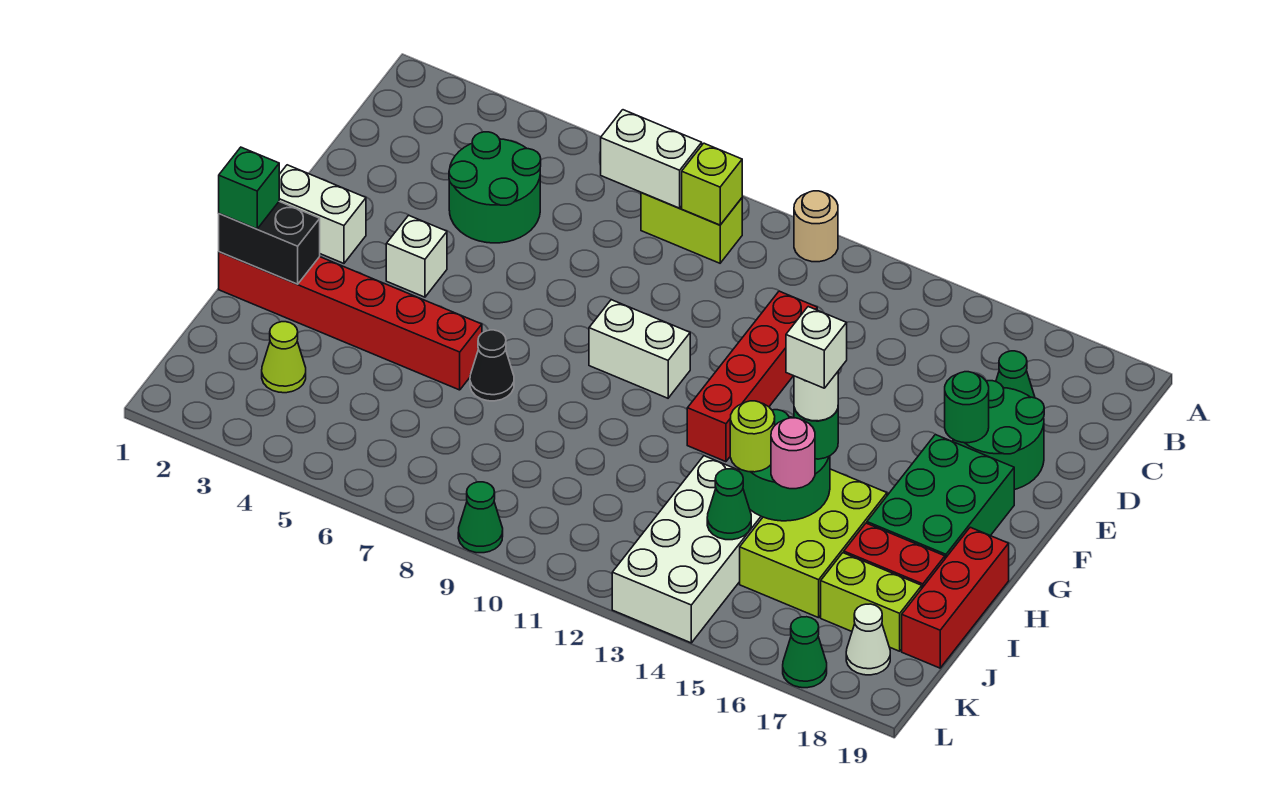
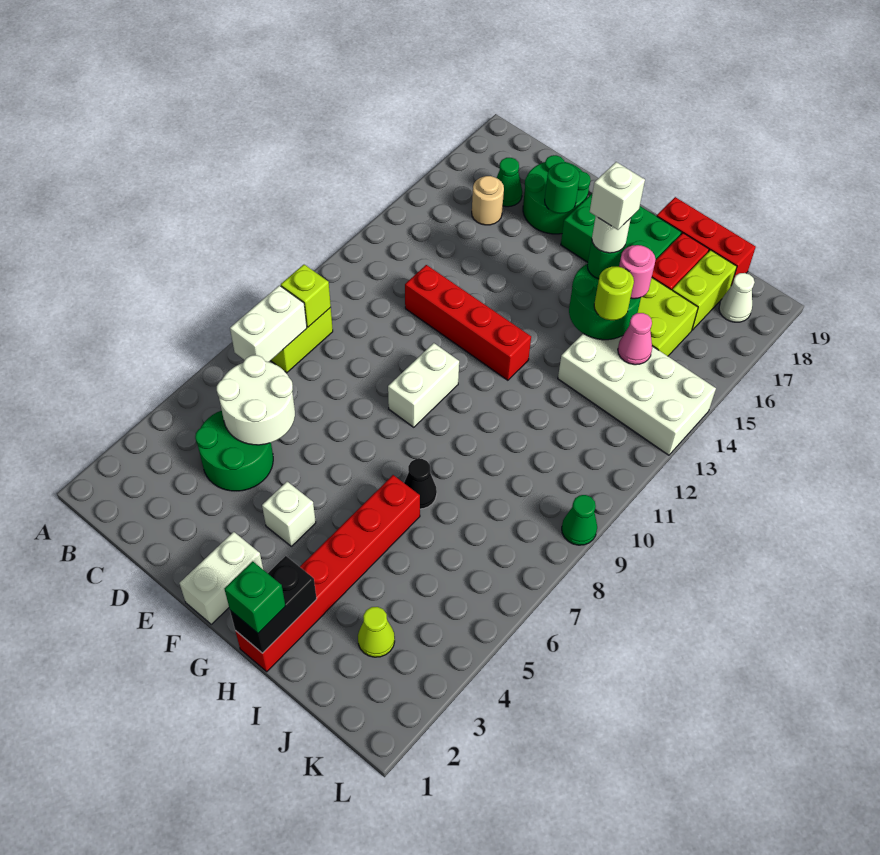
tan 1x1 round brick [794,191,838,262] -> tan 1x1 round brick moved to [472,176,504,225]
none -> white 2x2 round brick [217,355,295,445]
green 1x1 cone [707,469,751,540] -> pink 1x1 cone [618,313,652,365]
green 1x1 cone [783,617,827,688] -> none

